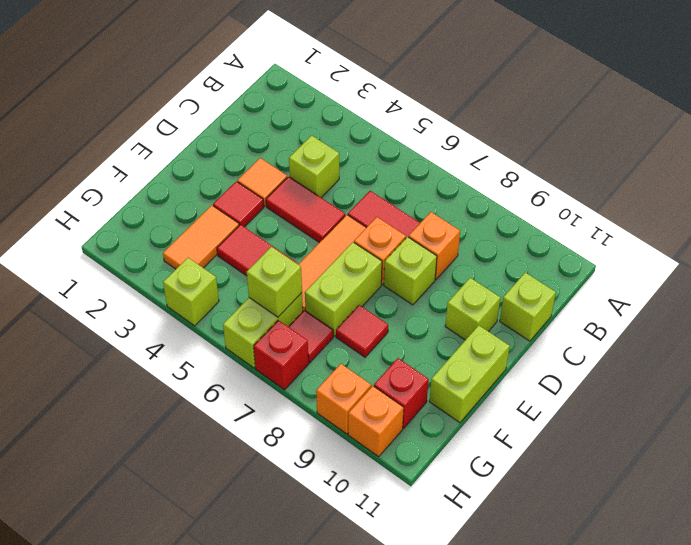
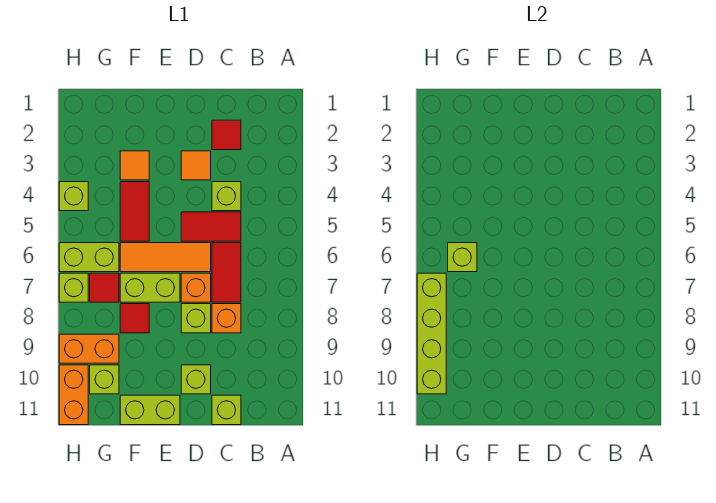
red 1x2 tile [266,177,345,243] -> red 1x2 tile turned to [181,212,241,241]
red 1x1 tile [213,181,264,227] -> red 1x1 tile moved to [212,120,241,150]
orange 1x2 tile [163,205,239,269] -> orange 1x1 tile [120,151,149,180]
red 1x1 brick [374,358,429,428] -> lime 1x1 brick [90,365,119,394]
red 1x1 brick [254,320,309,390] -> lime 1x1 brick [59,273,88,302]
none -> lime 1x4 brick [417,273,446,394]
orange 1x1 brick [316,364,371,434] -> orange 1x2 brick [59,334,119,363]
orange 1x1 brick [348,386,404,457] -> orange 1x2 brick [59,365,88,425]

